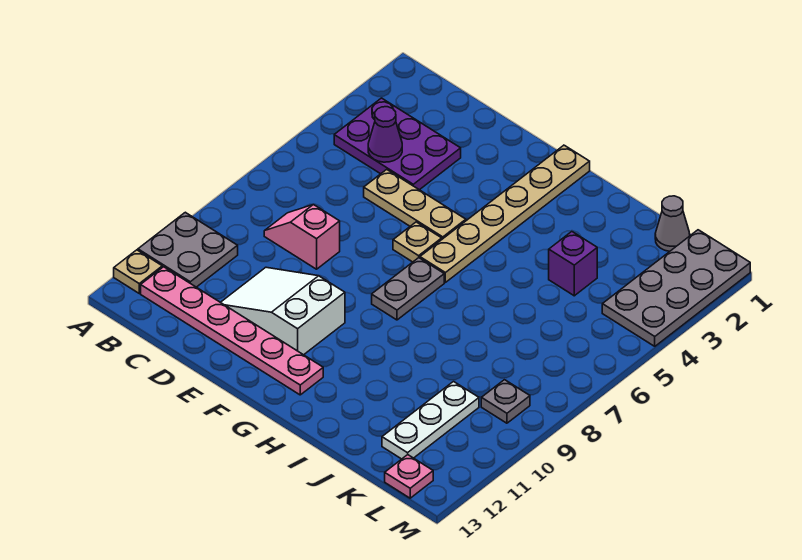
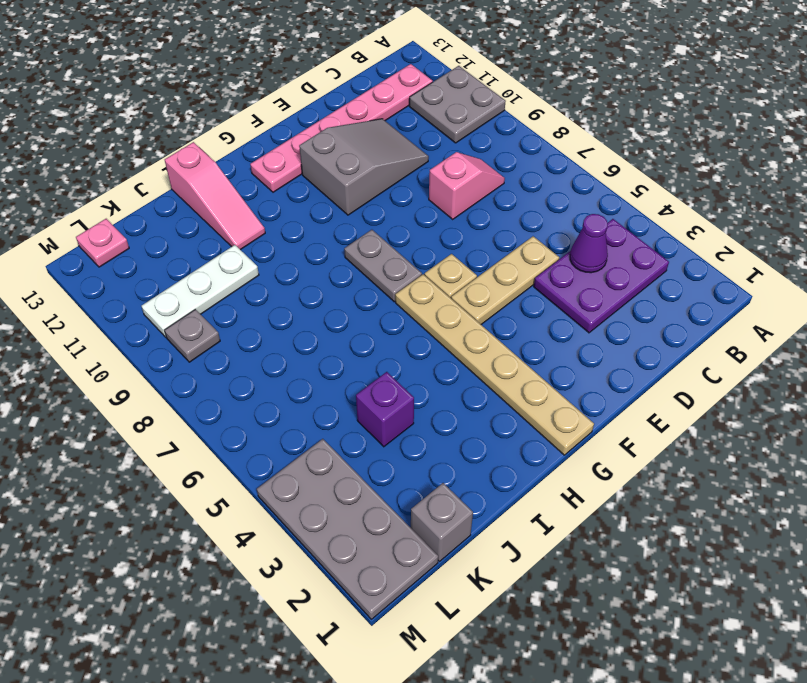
tan 1x1 plate [114,250,162,293] -> none
white 2x3 slope [221,267,345,355] -> grey 2x3 slope [299,119,429,215]
none -> pink 1x3 slope [165,142,265,250]
grey 1x1 cone [655,196,690,251] -> grey 1x1 brick [411,483,473,561]
white 1x3 plate [382,382,479,459] -> white 1x3 plate turned to [141,245,259,337]

